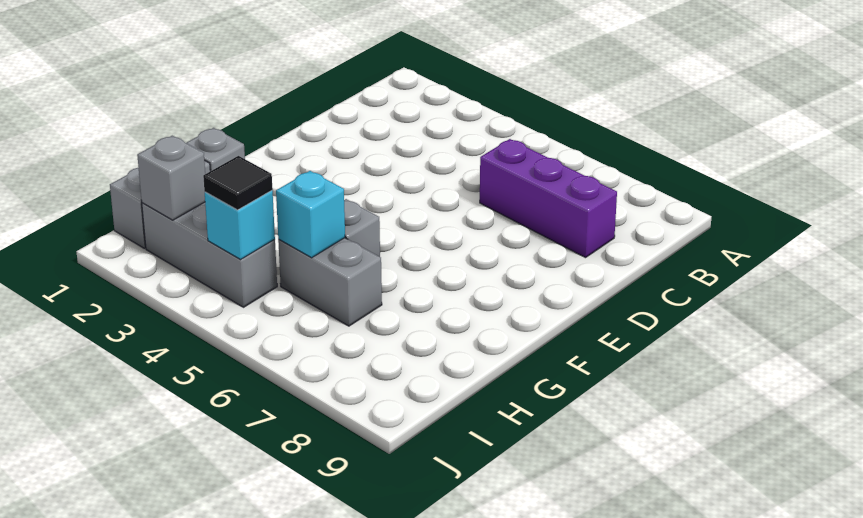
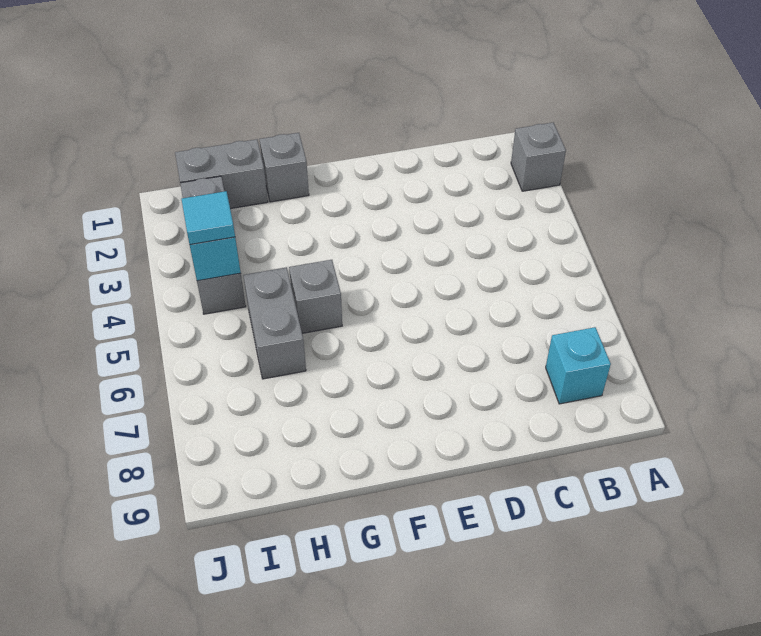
purple 1x3 brick [480,139,617,258] -> none
cyan 1x1 brick [276,171,345,258] -> cyan 1x1 brick moved to [546,327,611,404]
grey 1x1 brick [137,136,205,220] -> grey 1x1 brick moved to [511,123,566,191]
black 1x1 tile [203,156,272,210] -> cyan 1x1 tile [182,191,235,245]

